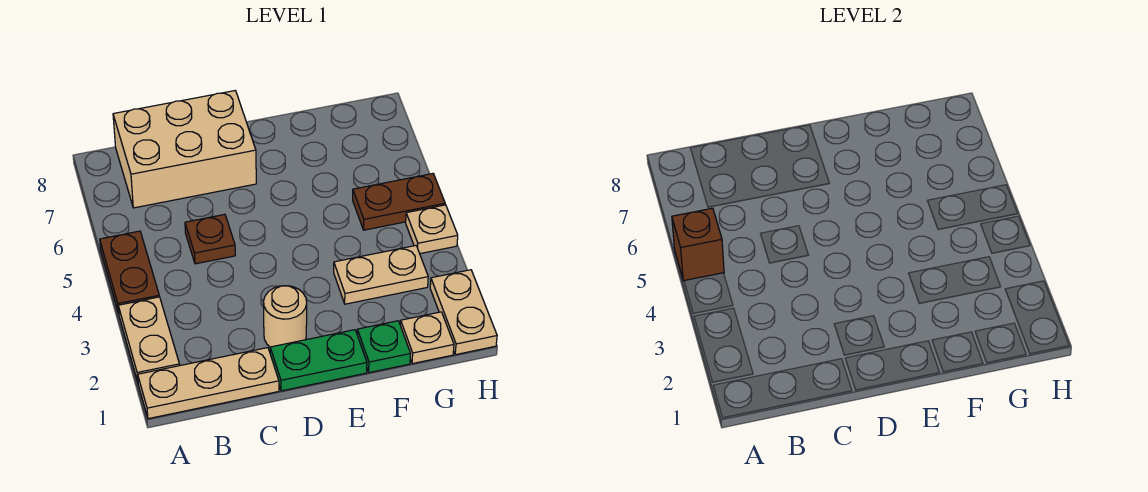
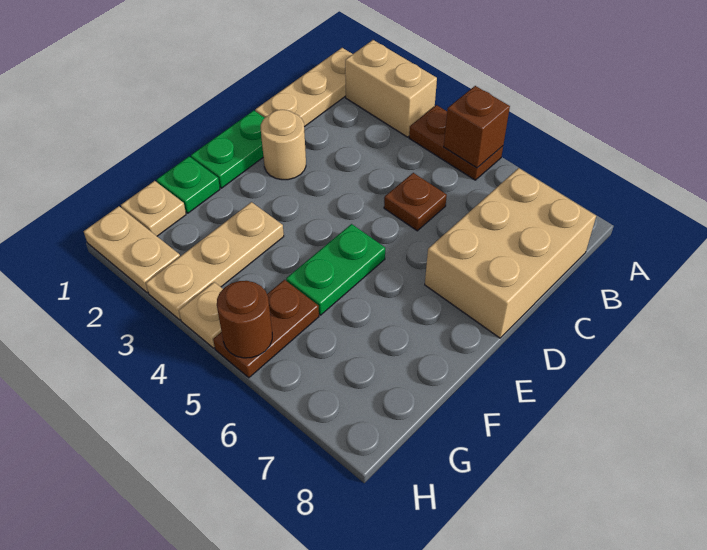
tan 1x2 plate [118,297,180,381] -> tan 1x2 brick [345,40,437,137]
none -> green 1x2 plate [286,224,385,315]
tan 1x2 plate [334,246,428,304] -> tan 1x3 plate [146,202,284,320]
none -> brown 1x1 round brick [217,281,272,358]

